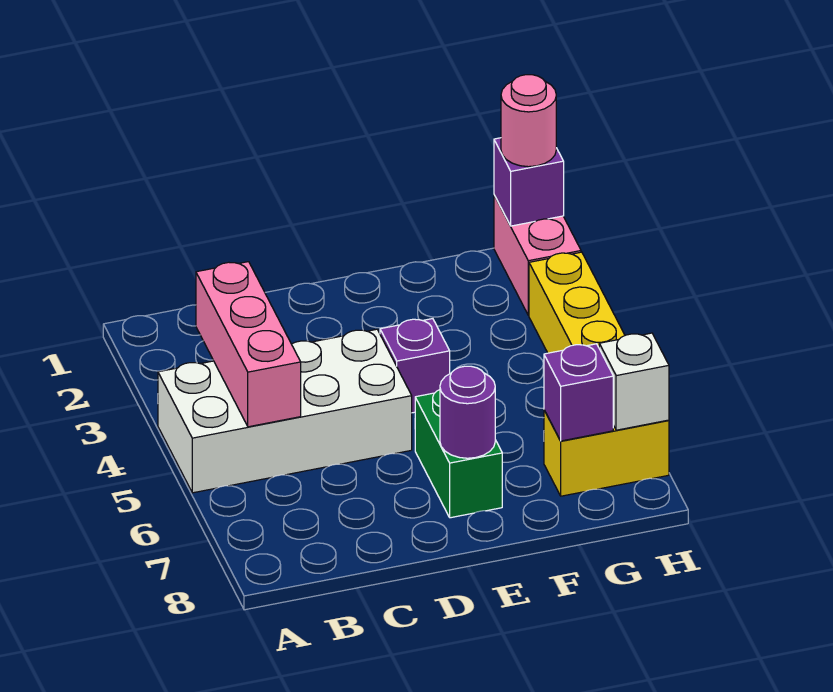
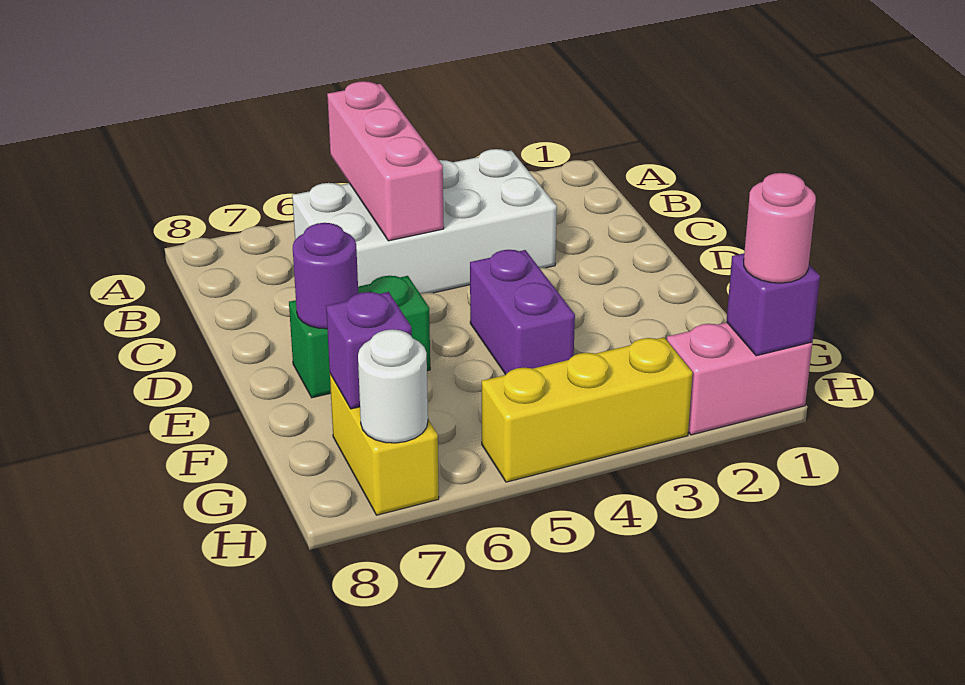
white 2x4 brick [158,329,412,493] -> white 2x4 brick turned to [292,149,557,294]
pink 1x3 brick [196,262,301,427] -> pink 1x3 brick turned to [327,81,444,241]
purple 1x1 brick [380,319,450,413] -> purple 1x2 brick [470,250,575,375]
white 1x1 brick [599,333,669,430] -> white 1x1 round brick [358,329,428,443]

